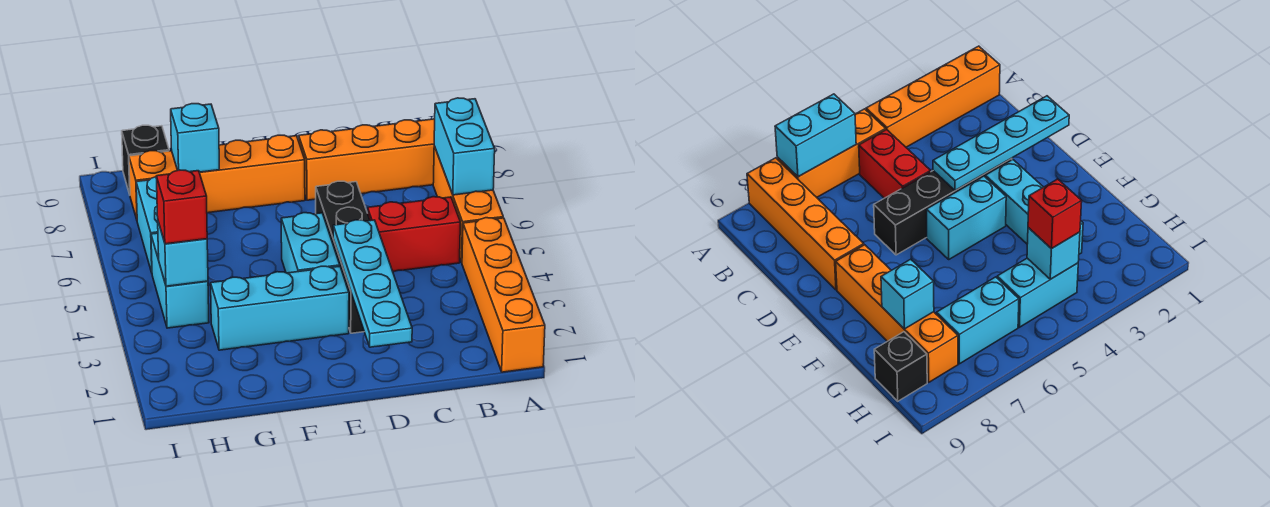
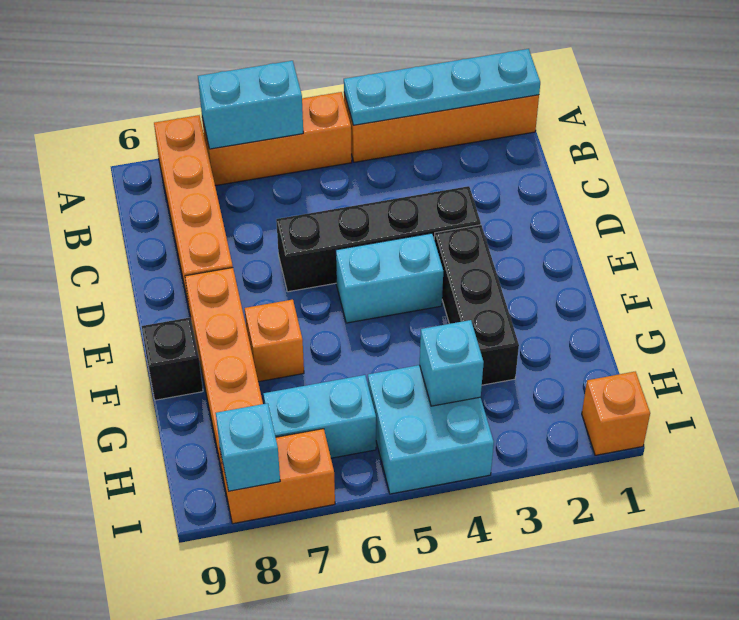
red 1x2 brick [368,197,460,272] -> none
cyan 1x4 plate [333,220,412,347] -> cyan 1x4 plate moved to [344,49,540,125]
cyan 1x3 brick [211,266,349,350] -> black 1x3 brick [434,225,519,385]
none -> orange 1x1 brick [245,300,304,382]
cyan 1x1 brick [171,104,219,172] -> cyan 1x1 brick moved to [216,403,280,491]
cyan 1x2 brick [151,233,209,328] -> cyan 2x2 brick [368,365,494,494]
red 1x1 brick [156,170,207,244] -> none
black 1x1 brick [122,125,169,194] -> black 1x1 brick moved to [142,317,203,400]
none -> orange 1x1 brick [582,371,650,455]
none -> orange 1x2 brick [220,429,335,524]

